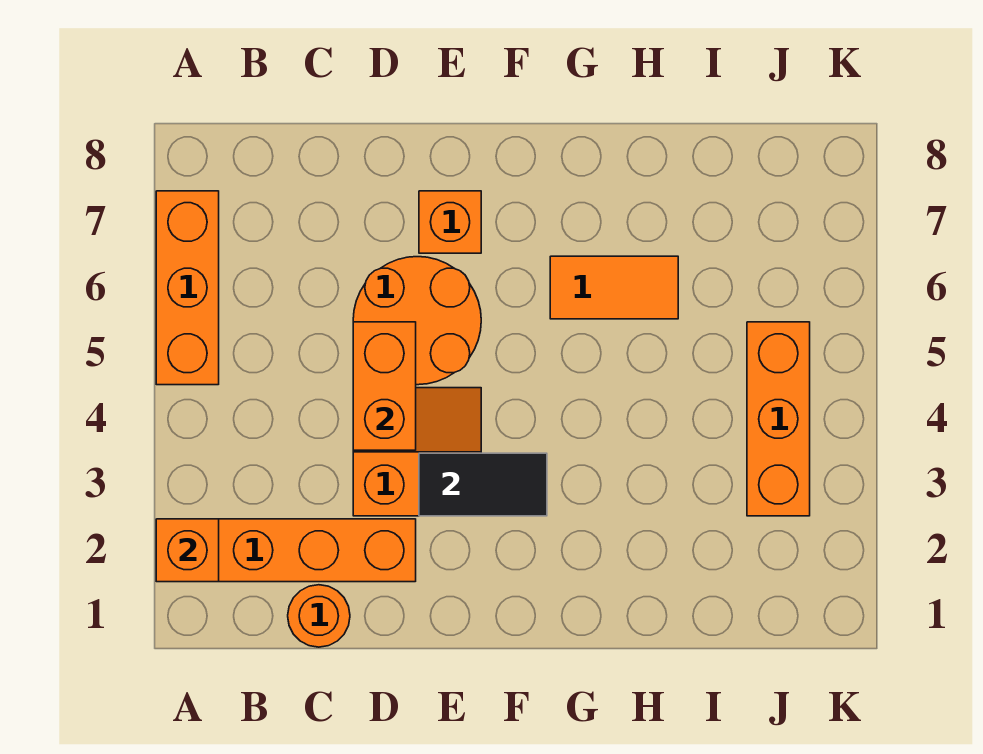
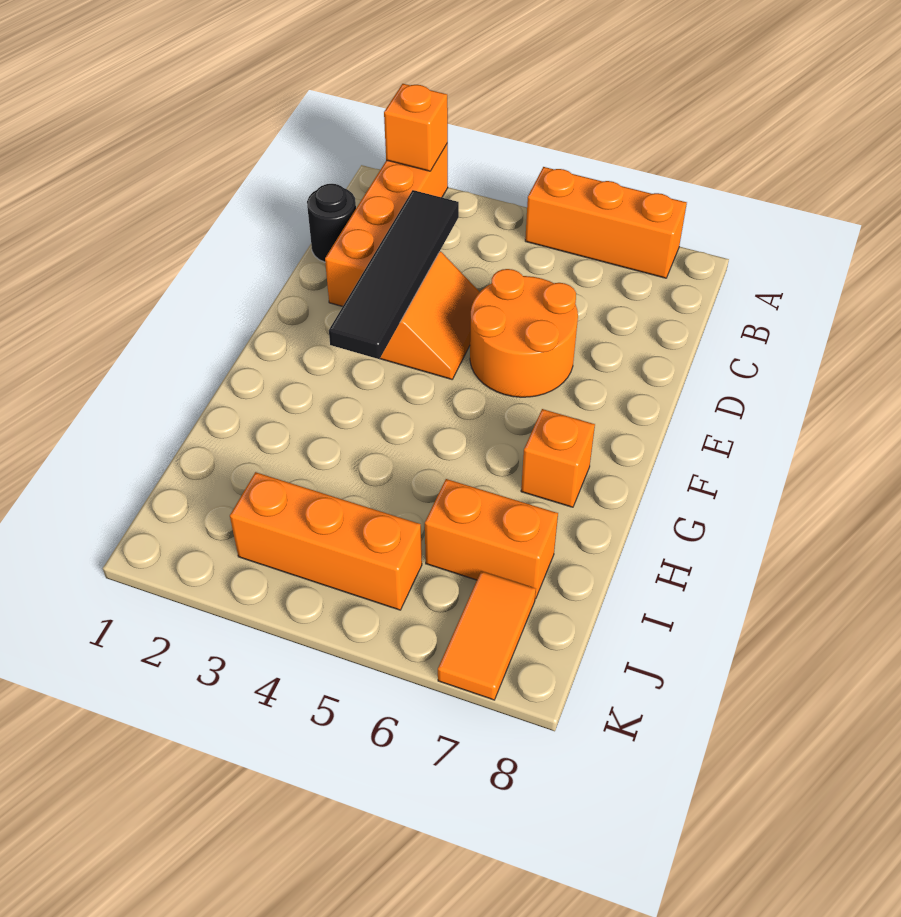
orange 1x1 round brick [288,585,350,647] -> black 1x1 round brick [307,184,356,262]
orange 1x2 brick [353,322,416,450] -> orange 1x2 brick moved to [425,479,558,599]
black 1x2 tile [419,453,547,516] -> black 1x4 tile [329,190,459,359]
orange 1x1 brick [419,191,481,253] -> orange 1x1 brick moved to [521,409,595,507]
orange 1x2 tile [550,256,678,319] -> orange 1x2 tile moved to [438,571,536,700]

